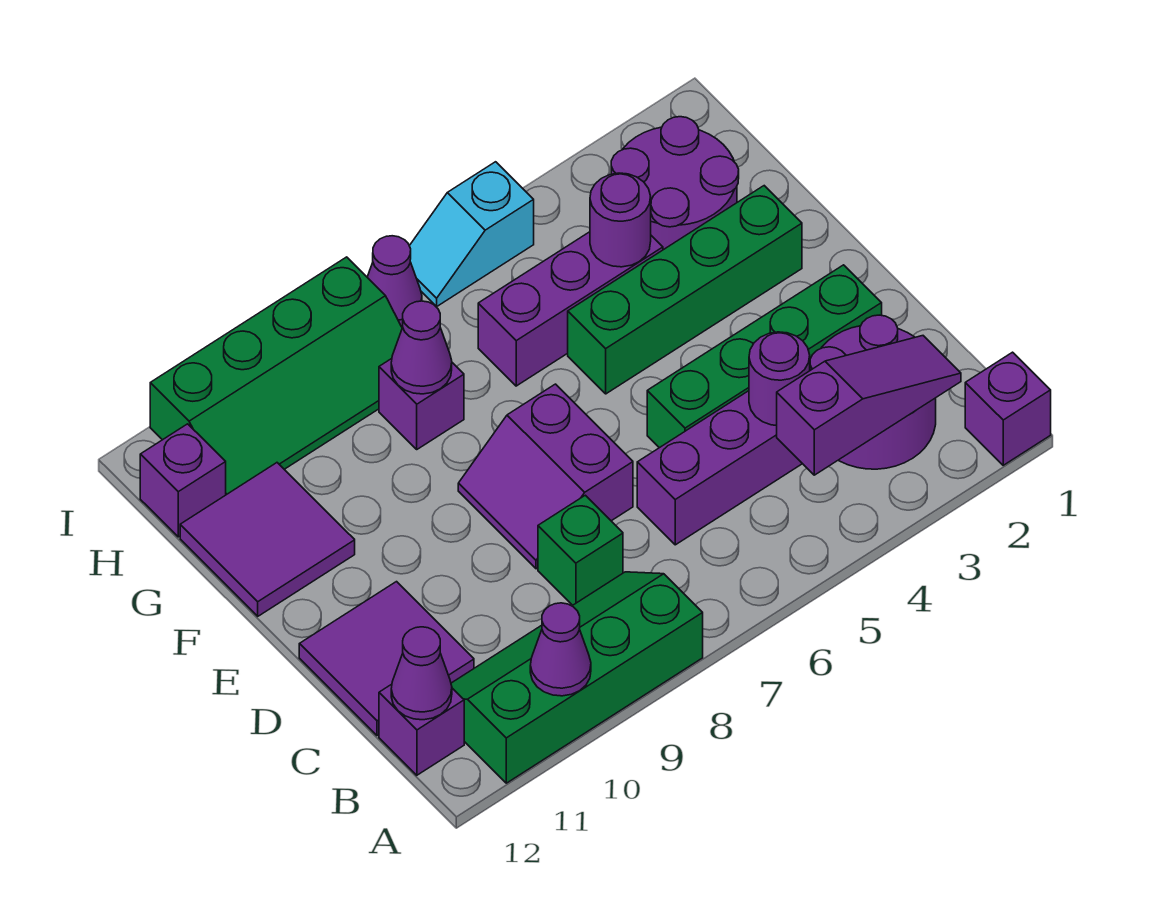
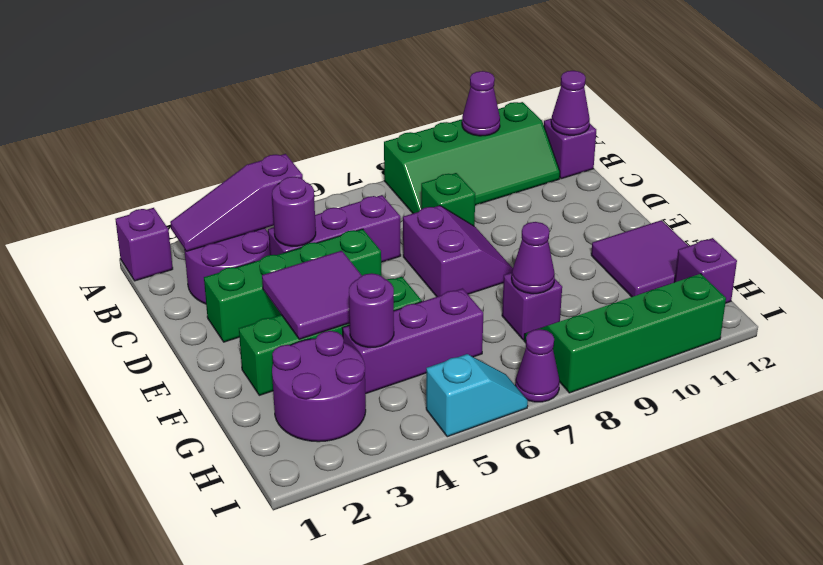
purple 2x2 tile [299,582,474,736] -> purple 2x2 tile moved to [262,251,362,339]

